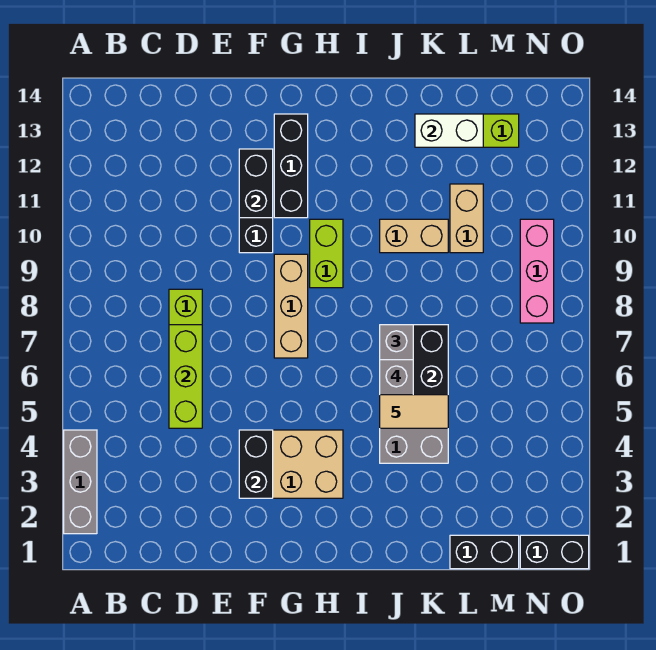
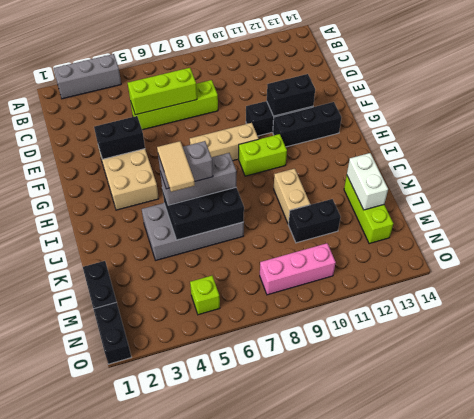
tan 1x2 brick [450,184,483,253] -> black 1x2 brick [288,199,341,243]
none -> lime 1x1 brick [190,276,220,315]

